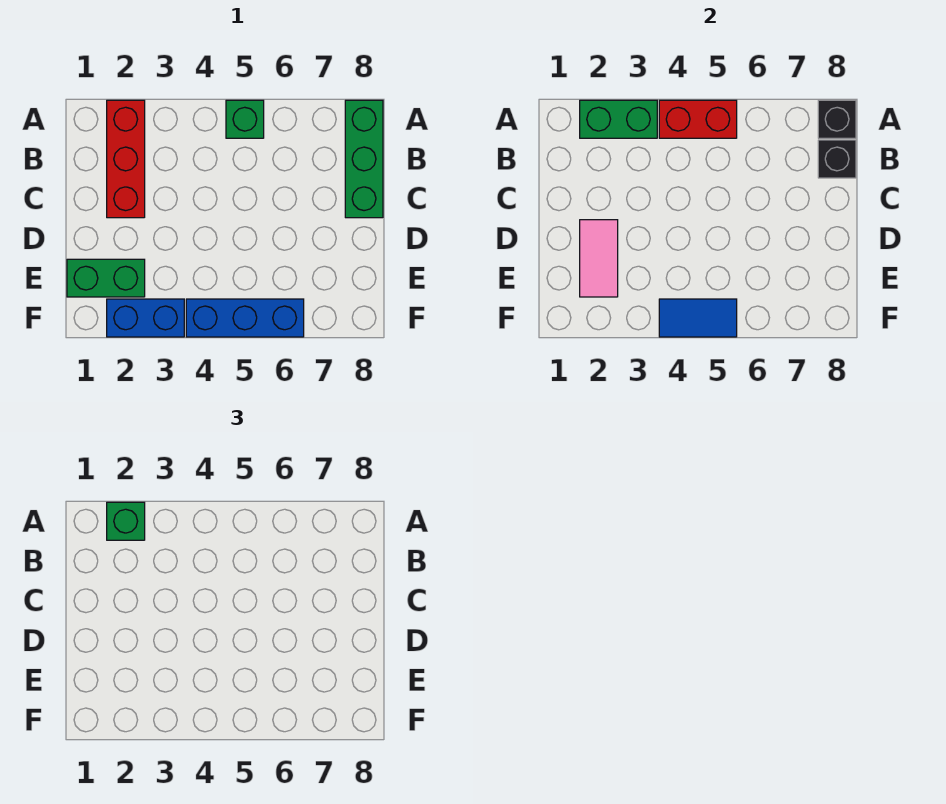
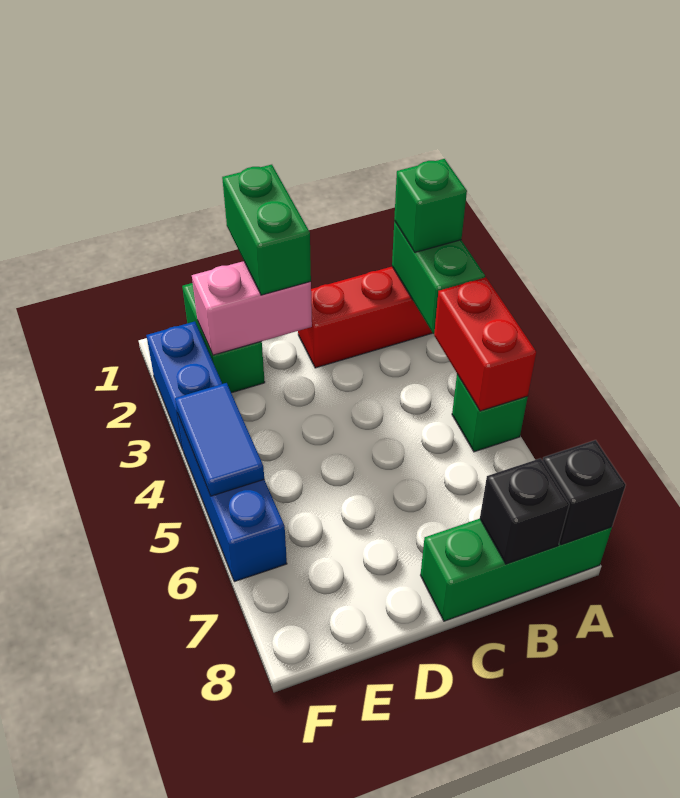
none -> green 1x2 brick [222,165,311,295]
pink 1x2 tile [580,220,618,297] -> pink 1x2 brick [192,261,312,355]

